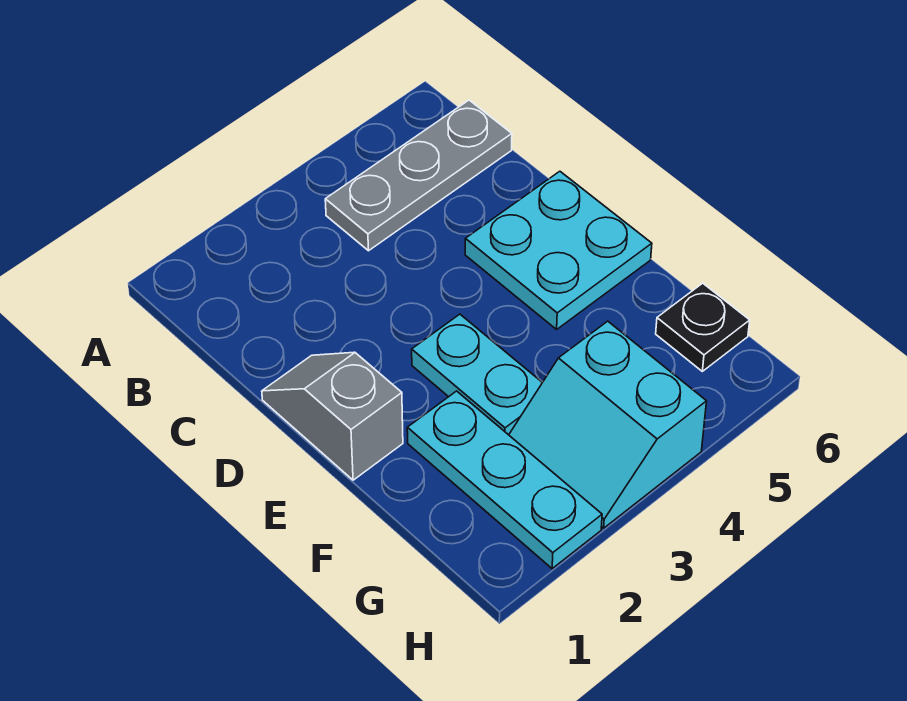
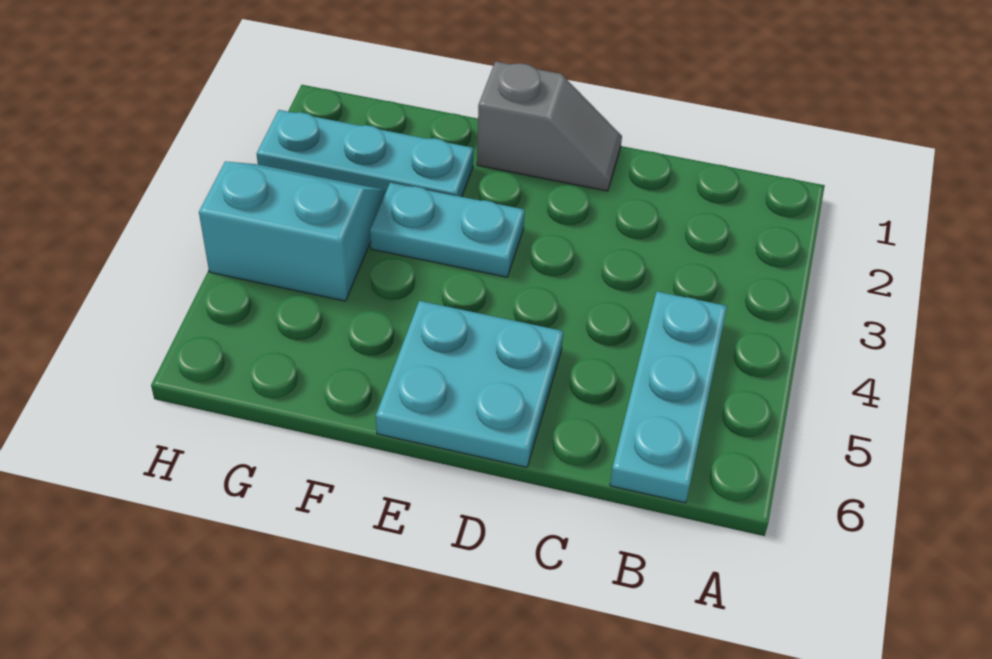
grey 1x3 plate [325,100,512,251] -> cyan 1x3 plate [610,292,727,503]
black 1x1 plate [656,283,750,371] -> none

